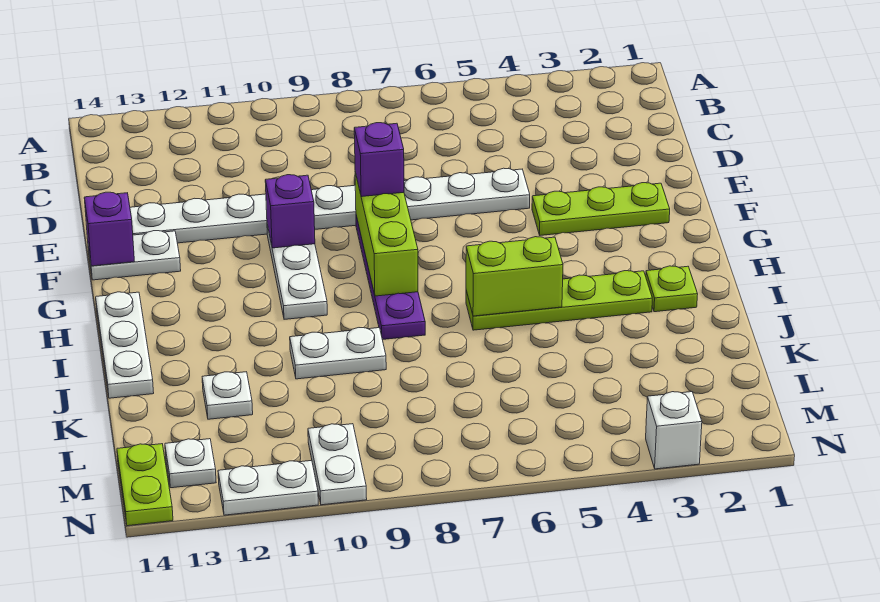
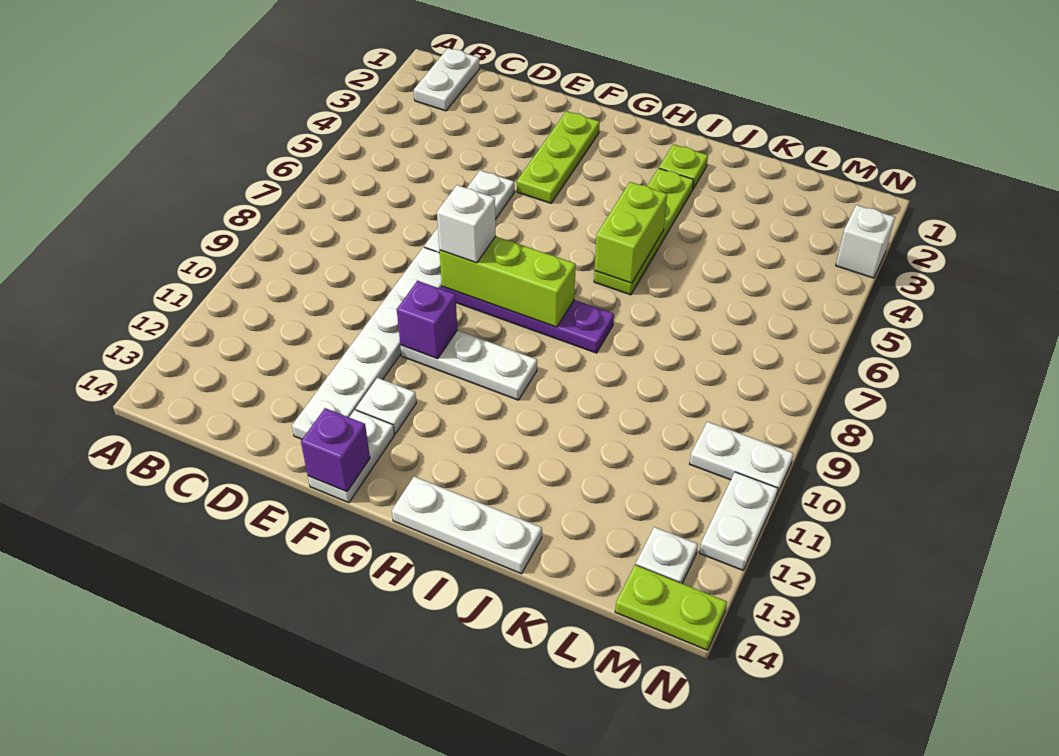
purple 1x1 brick [354,123,404,197] -> white 1x1 brick [437,185,496,263]
white 1x2 plate [290,328,386,379] -> white 1x2 plate moved to [414,48,479,111]
white 1x1 plate [202,372,253,419] -> white 1x1 plate moved to [356,378,416,434]

